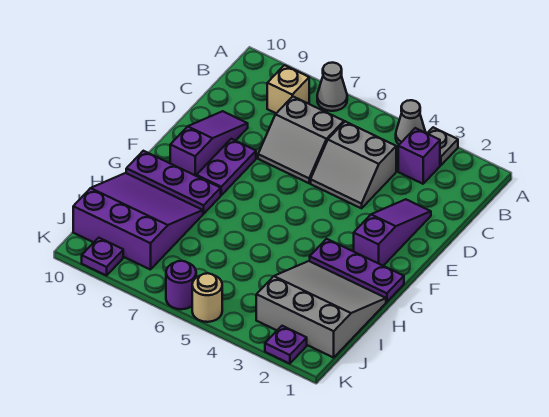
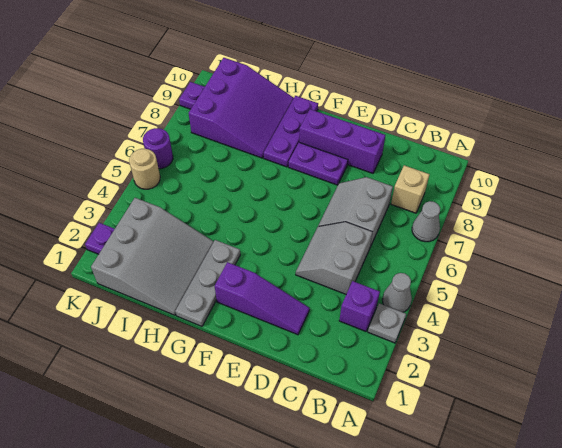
purple 1x3 slope [170,111,248,176] -> purple 1x3 brick [299,109,385,173]
purple 1x3 plate [310,239,404,302] -> grey 1x3 plate [175,240,240,326]

